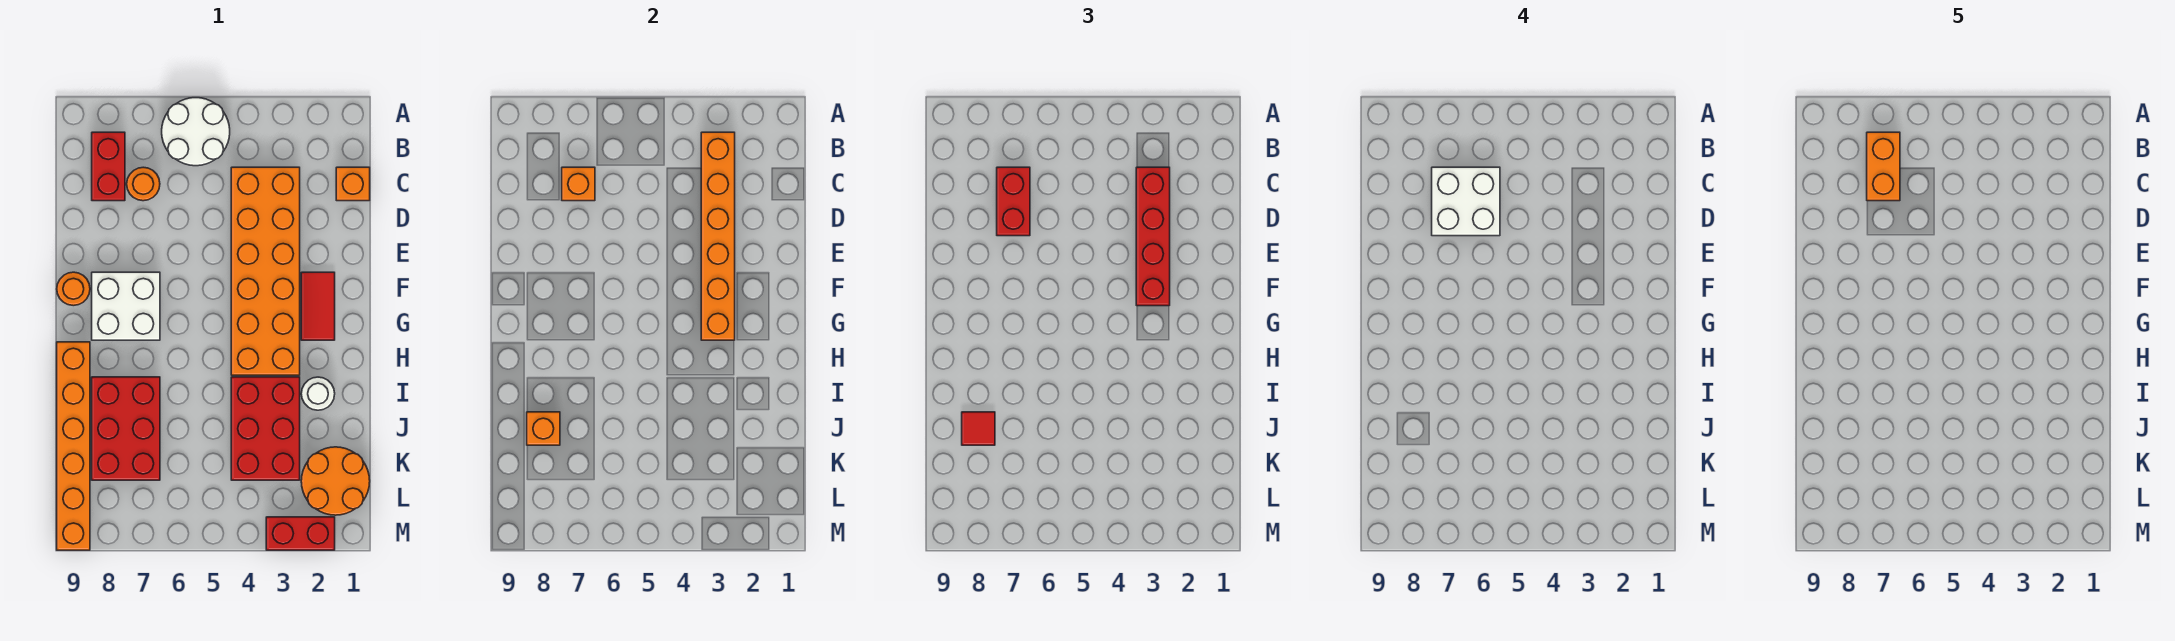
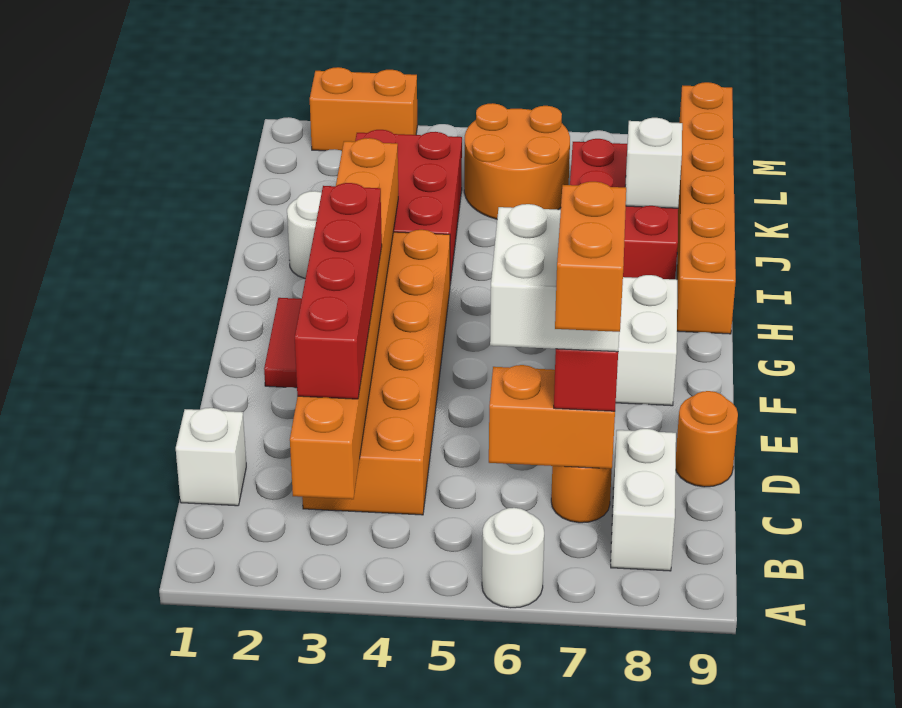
white 2x2 round brick [162,98,230,166] -> white 1x1 round brick [482,508,544,608]
orange 1x6 brick [701,132,735,340] -> orange 1x8 brick [290,138,398,499]
red 1x2 brick [92,132,125,201] -> white 1x2 brick [611,429,676,571]
orange 1x1 brick [336,167,370,201] -> white 1x1 brick [176,408,246,506]
orange 1x1 brick [562,167,595,201] -> orange 1x2 brick [489,365,615,469]
orange 1x1 round brick [57,272,90,306] -> orange 1x1 round brick moved to [676,391,738,487]
orange 1x1 brick [527,412,560,445] -> white 1x1 brick [625,118,682,208]
red 1x1 tile [962,412,995,445] -> none
orange 2x2 round brick [301,447,370,515] -> orange 2x2 round brick moved to [464,103,570,219]
red 1x2 brick [266,517,335,550] -> orange 1x2 brick [310,67,417,151]

